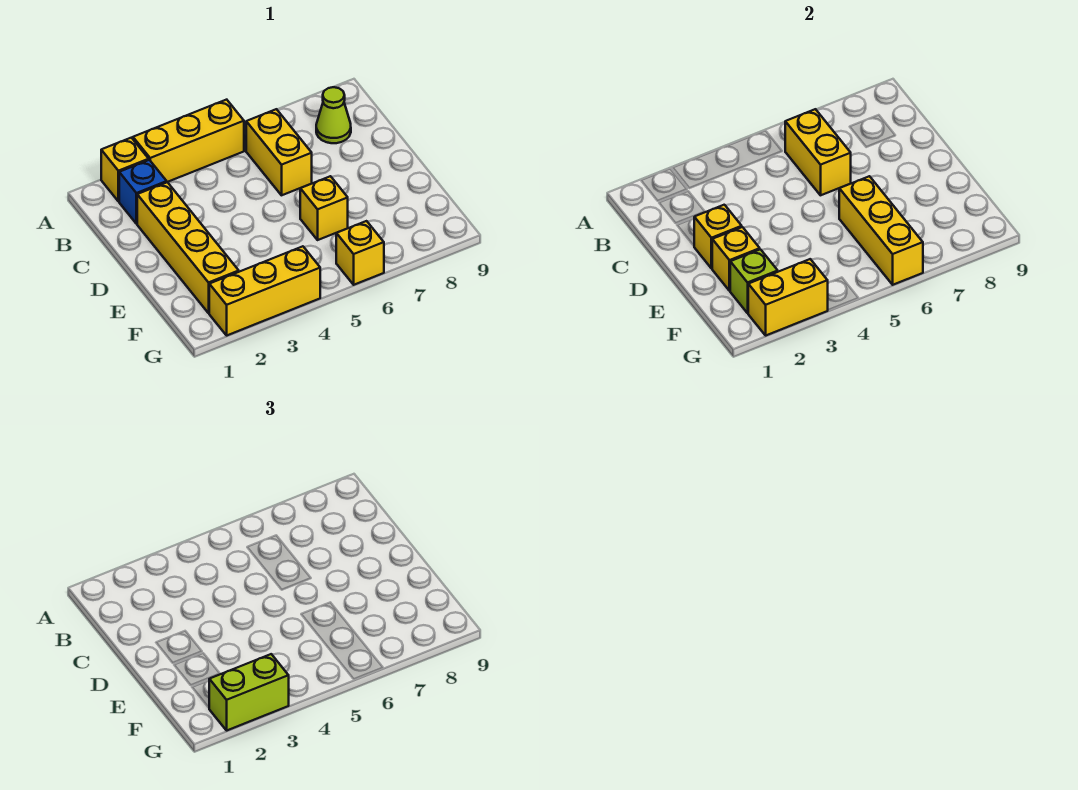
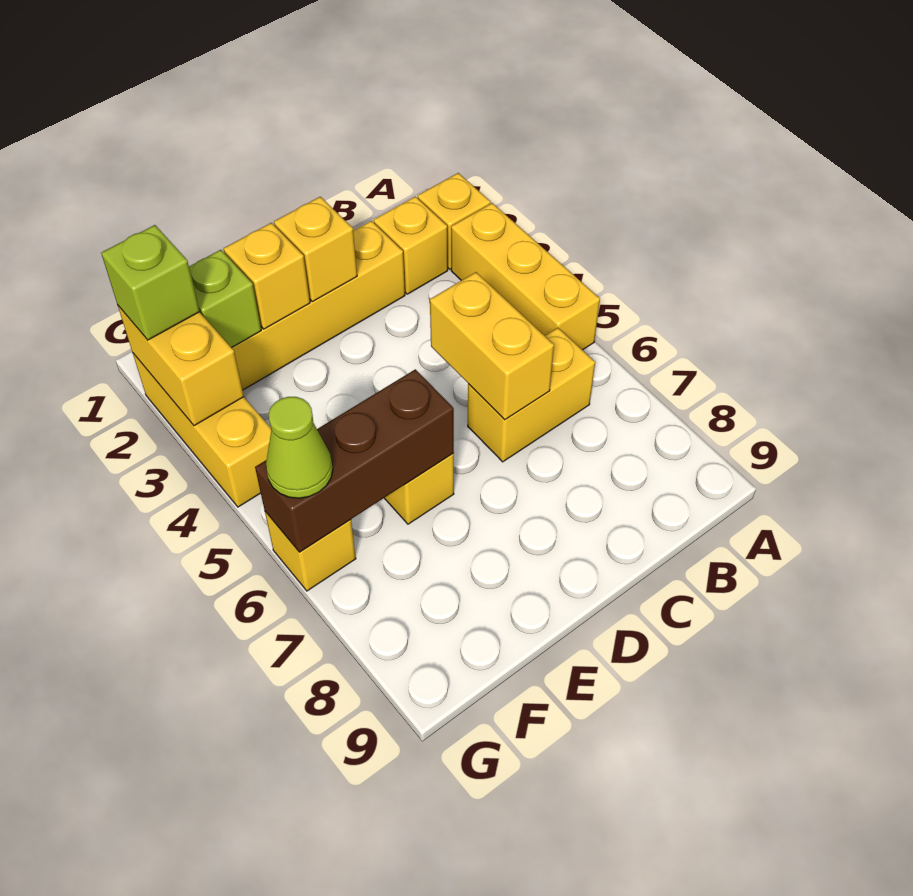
blue 1x1 brick [119,160,167,224] -> yellow 1x1 brick [374,197,448,294]
yellow 1x2 brick [785,109,851,195] -> yellow 1x2 brick turned to [430,272,554,420]
lime 1x1 cone [316,87,351,143] -> lime 1x1 cone moved to [266,397,333,498]
yellow 1x3 brick [839,176,923,285] -> brown 1x3 brick [255,369,454,552]
lime 1x2 brick [209,654,289,730] -> lime 1x1 brick [101,225,200,340]

